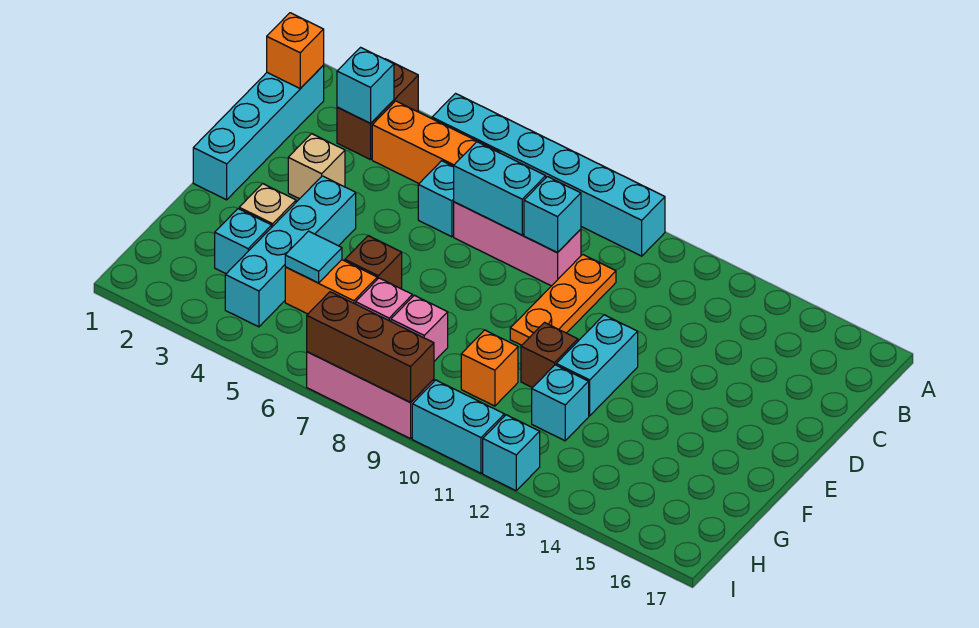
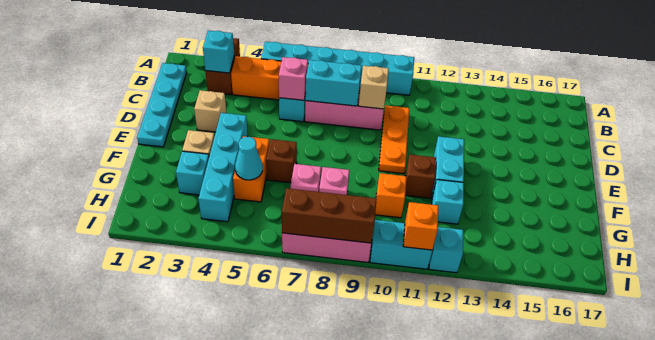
cyan 1x4 brick [193,65,324,200] -> cyan 1x4 plate [137,63,187,147]
orange 1x1 brick [267,13,324,88] -> orange 1x1 brick moved to [403,202,438,250]
none -> pink 1x1 brick [279,57,308,100]
cyan 1x1 brick [524,177,581,253] -> tan 1x1 brick [359,66,389,109]
orange 1x2 brick [285,260,377,314] -> orange 1x2 brick turned to [233,136,269,202]
cyan 1x1 tile [285,231,342,283] -> cyan 1x1 cone [235,137,263,180]

